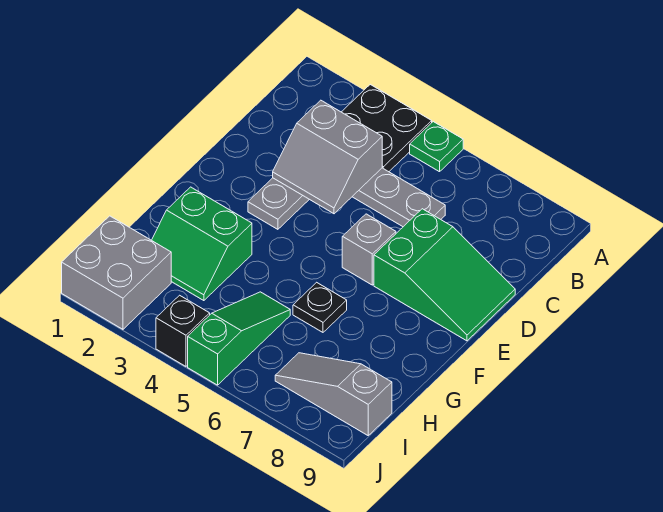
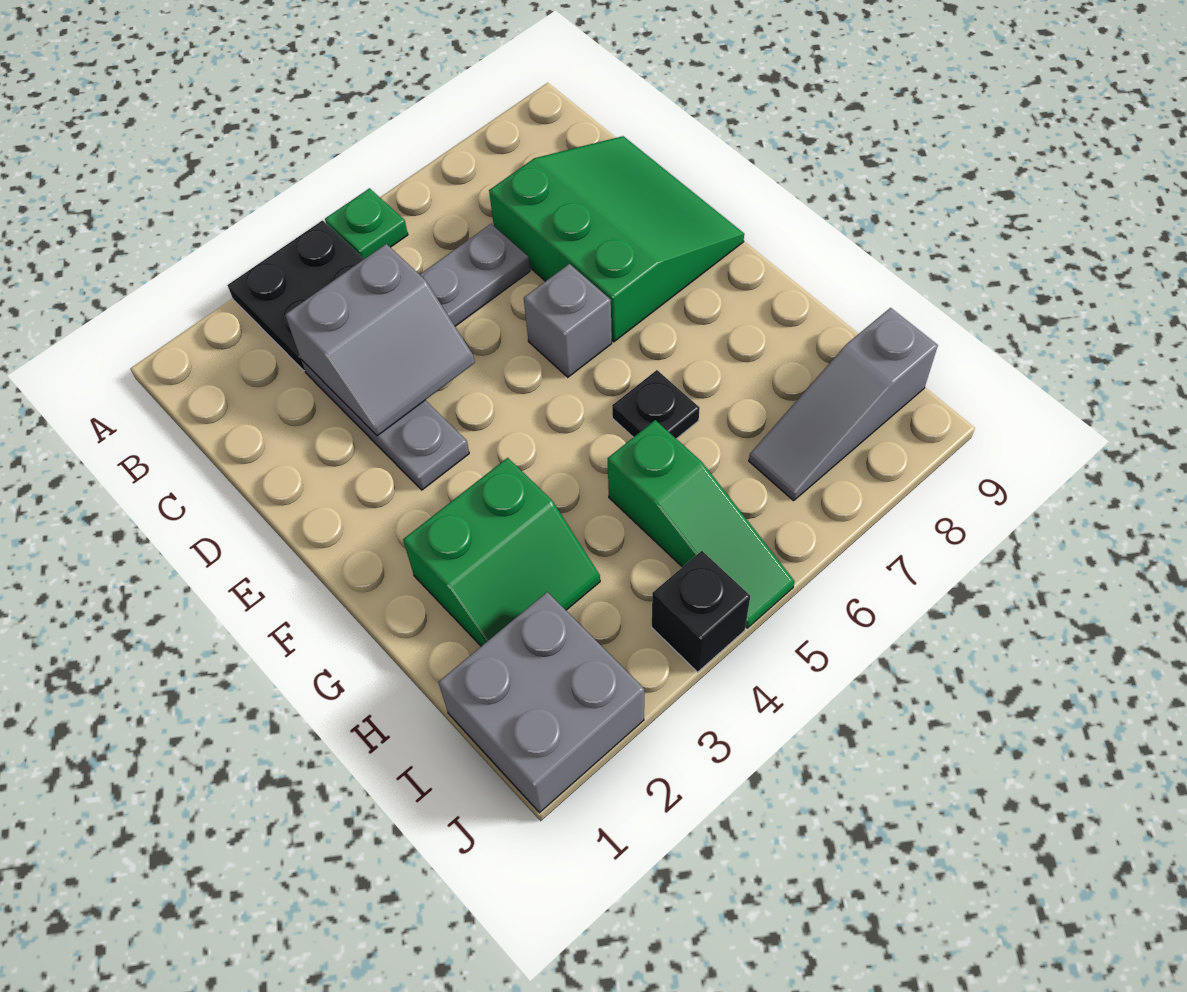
green 2x3 slope [374,209,515,341] -> green 3x3 slope [489,136,744,342]
green 1x3 slope [188,292,290,385] -> green 1x3 slope turned to [608,420,794,628]

